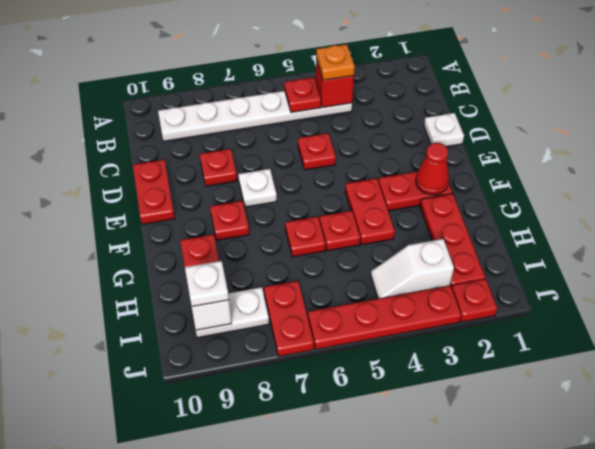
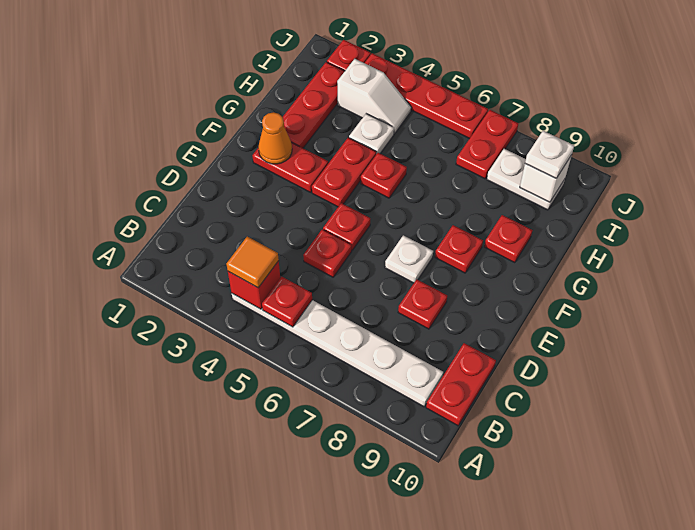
orange 1x1 plate [316,44,355,80] -> orange 1x1 tile [226,237,279,288]
white 1x1 plate [424,113,464,147] -> white 1x1 plate moved to [349,114,394,154]
red 1x2 plate [133,160,175,224] -> red 1x2 plate moved to [426,343,496,426]
red 1x1 cone [416,143,449,195] -> orange 1x1 cone [258,112,292,164]
red 1x1 plate [285,217,326,257] -> red 1x1 plate moved to [323,203,370,250]

